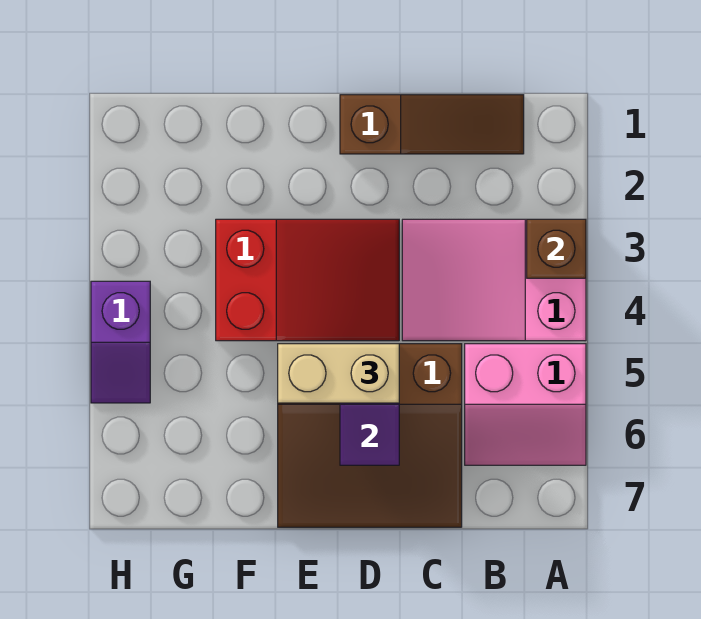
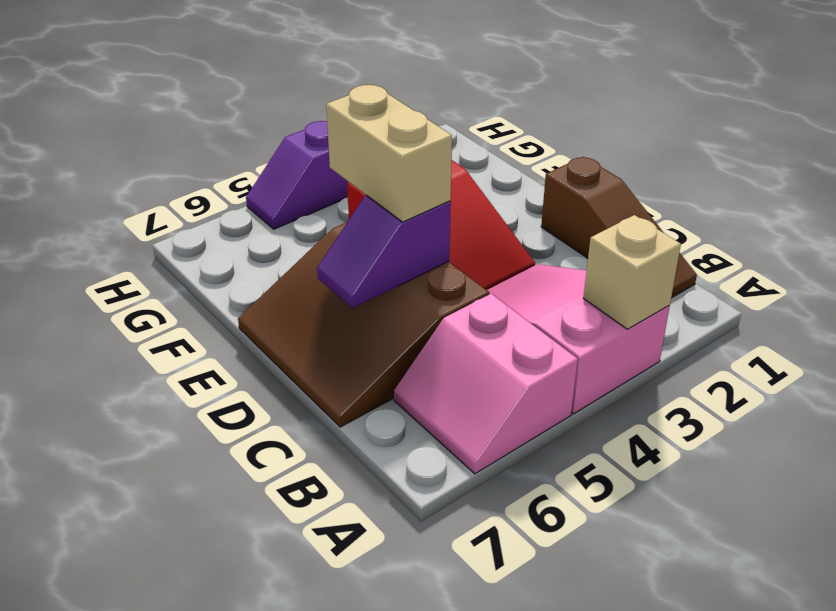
brown 1x1 brick [527,219,586,278] -> tan 1x1 brick [583,215,681,329]

